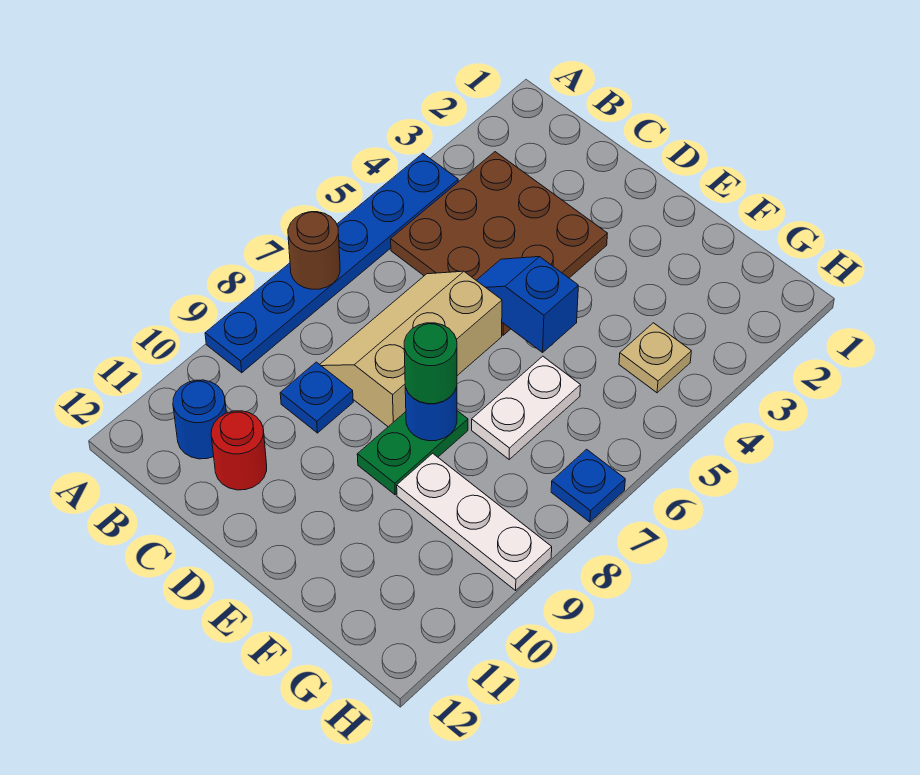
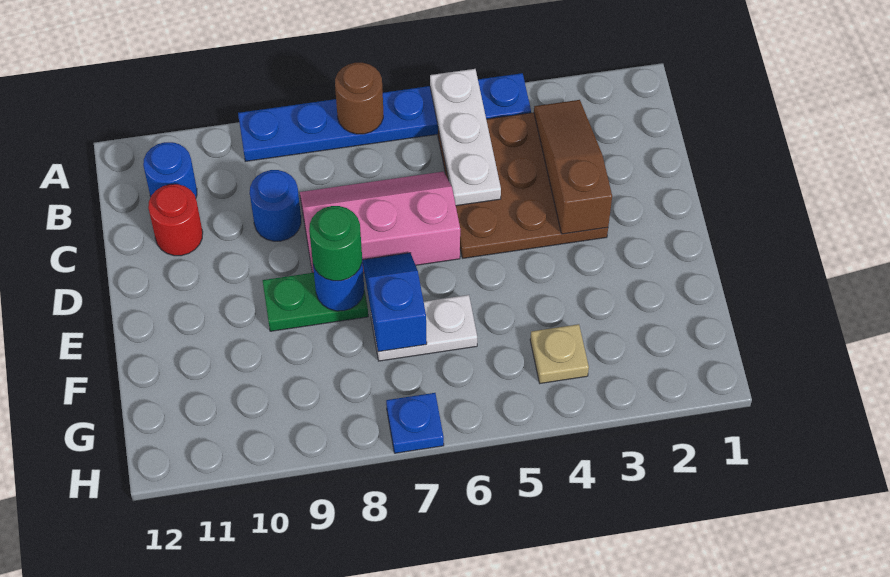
none -> brown 1x3 slope [534,100,612,234]
tan 2x3 slope [320,271,502,427] -> pink 2x3 slope [300,172,460,273]
blue 1x1 plate [280,362,353,433] -> blue 1x1 round brick [250,170,301,241]
blue 1x2 slope [476,257,578,352] -> blue 1x2 slope moved to [363,253,427,352]
white 1x3 plate [397,453,552,590] -> white 1x3 plate moved to [430,69,501,206]

